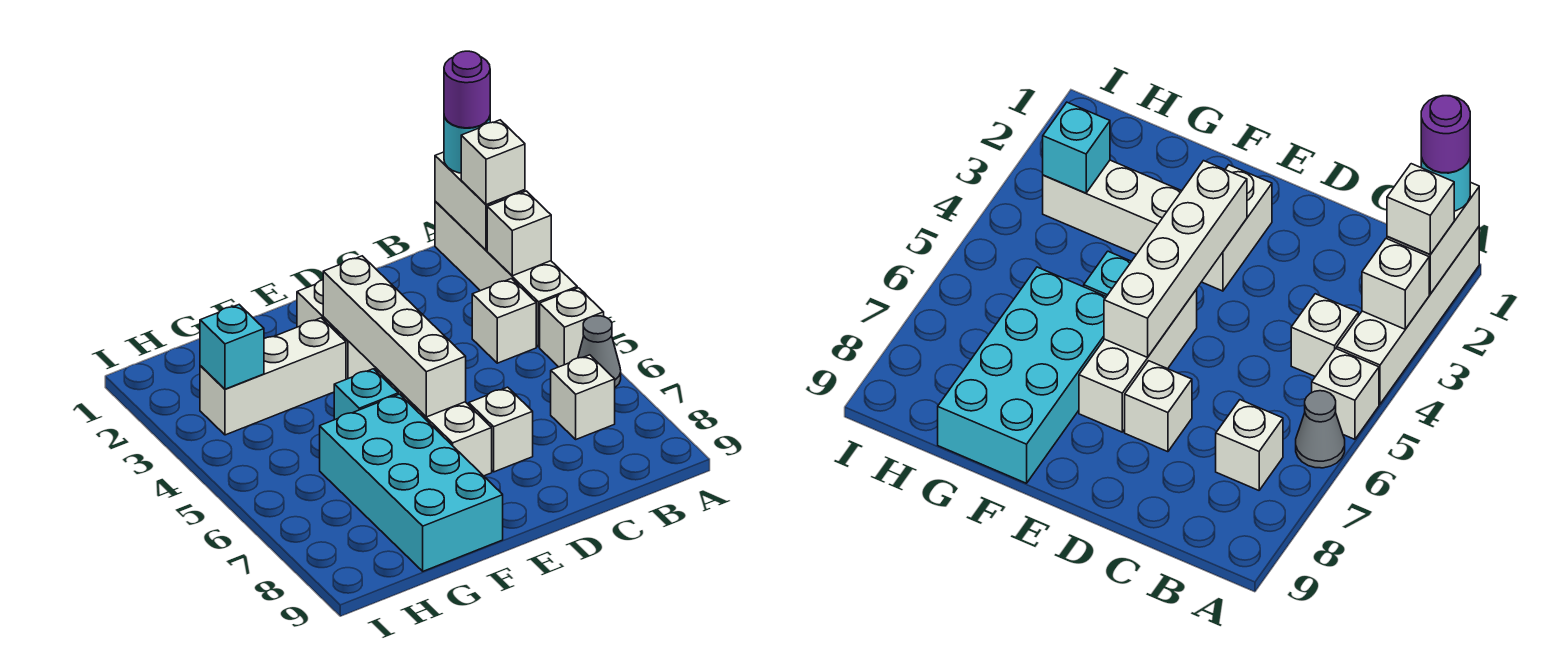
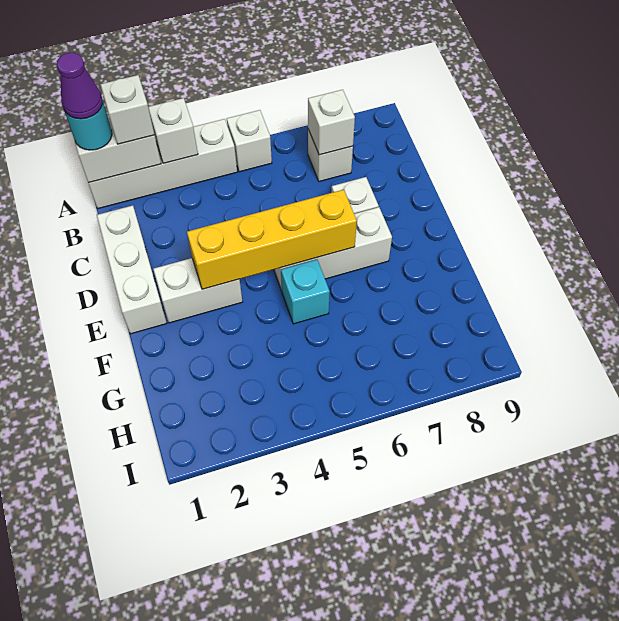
purple 1x1 round brick [444,51,490,128] -> purple 1x1 cone [57,53,103,119]
grey 1x1 cone [578,316,621,387] -> none
white 1x1 brick [472,279,536,363] -> white 1x1 brick moved to [308,90,355,155]
white 1x4 brick [323,256,466,417] -> yellow 1x4 brick [187,190,357,289]
white 1x3 brick [200,318,346,435] -> white 1x3 brick moved to [97,205,167,334]
cyan 2x4 brick [320,394,503,571] -> none
cyan 1x1 brick [200,305,264,389] -> none

